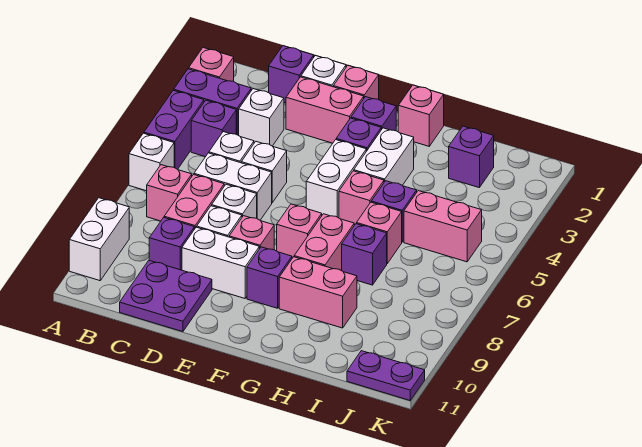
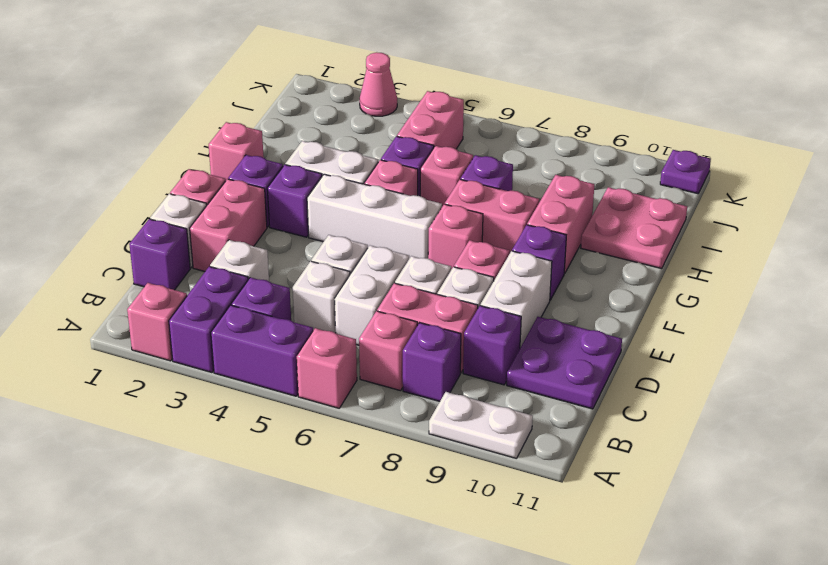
white 1x1 brick [129,133,174,191] -> pink 1x1 brick [297,328,357,408]
white 1x2 brick [69,198,129,281] -> white 1x2 plate [429,392,533,459]
white 1x2 brick [306,140,366,218] -> white 1x3 brick [307,174,442,258]
none -> pink 2x2 plate [581,187,687,269]
purple 1x1 brick [449,126,494,188] -> purple 1x1 brick moved to [403,323,461,401]
purple 1x2 plate [347,351,425,400] -> purple 1x1 plate [660,150,711,194]
none -> pink 1x1 cone [360,52,397,116]

